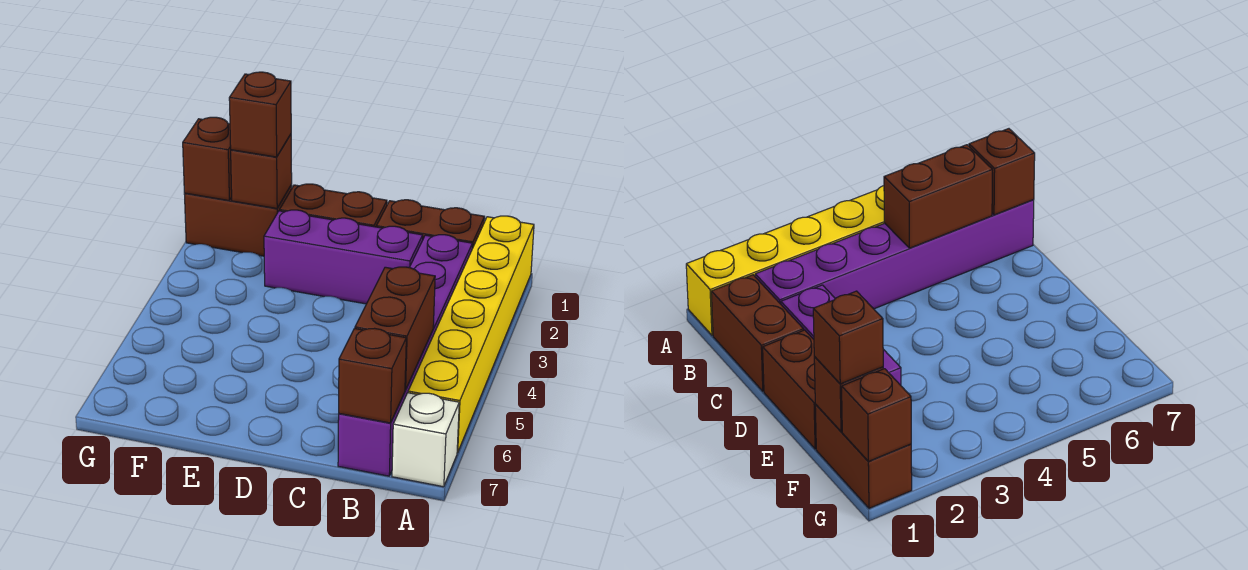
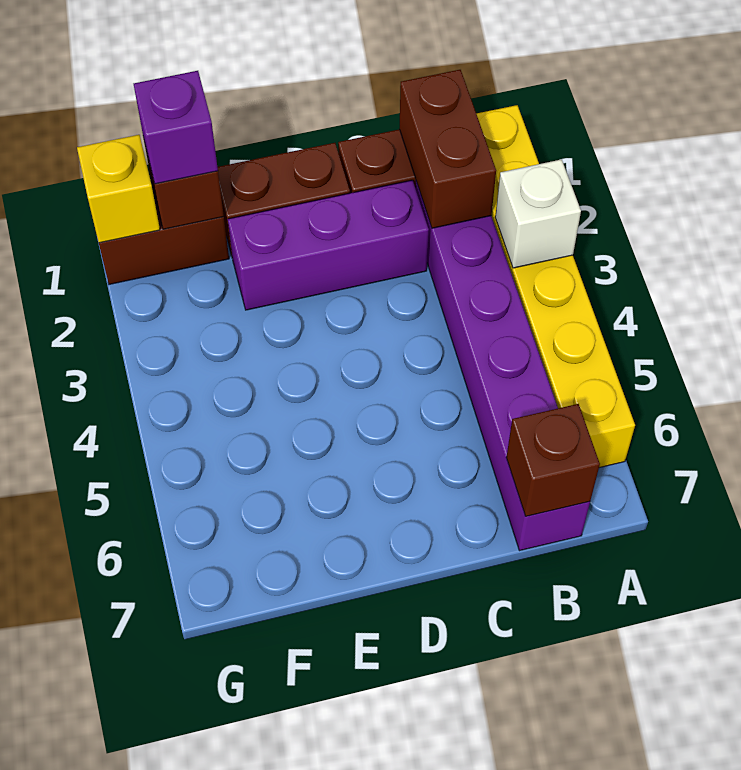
white 1x1 brick [392,393,459,487] -> white 1x1 brick moved to [495,160,581,268]
brown 1x2 brick [355,267,435,390] -> brown 1x2 brick moved to [399,70,496,228]
brown 1x1 brick [229,72,291,157] -> purple 1x1 brick [134,71,218,184]
brown 1x1 brick [183,117,232,200] -> yellow 1x1 brick [77,135,160,243]

